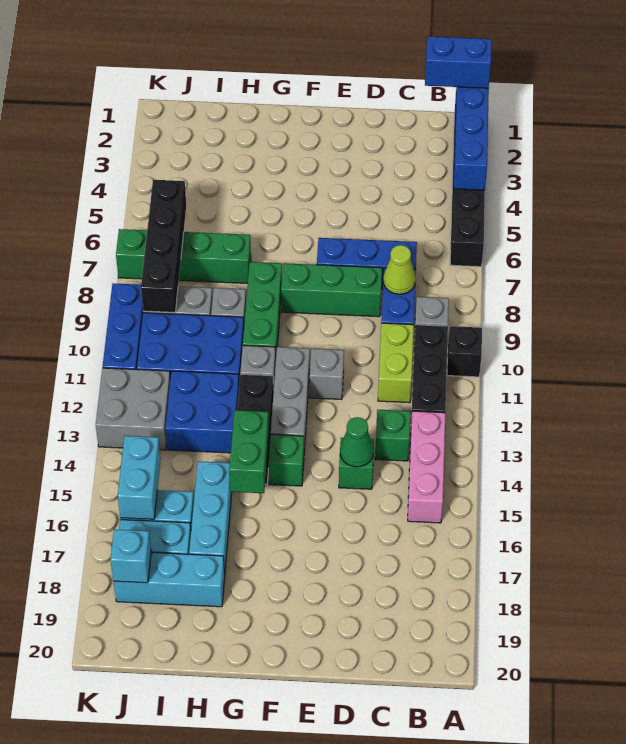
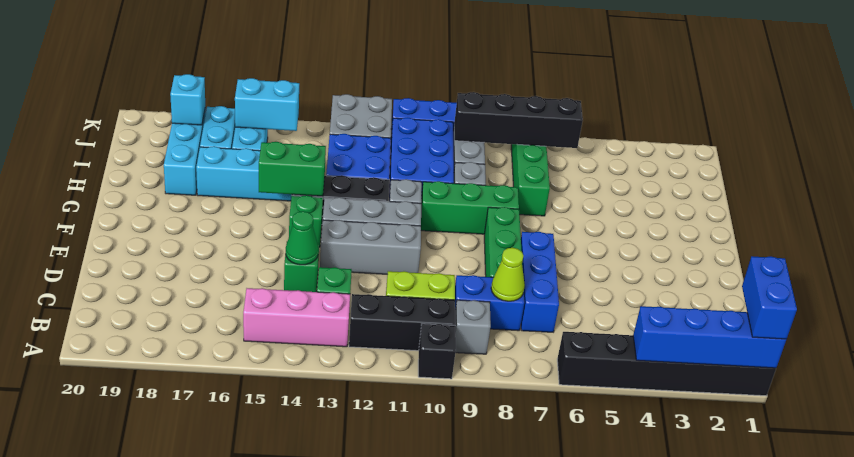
grey 1x1 brick [309,349,344,399] -> grey 1x3 brick [320,220,421,274]

